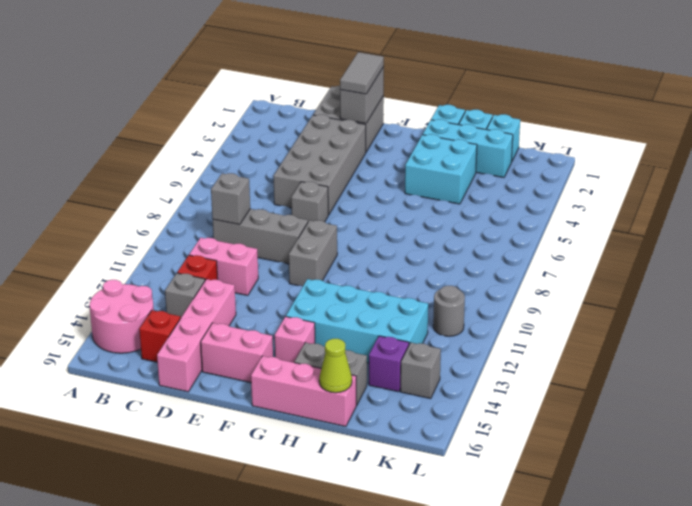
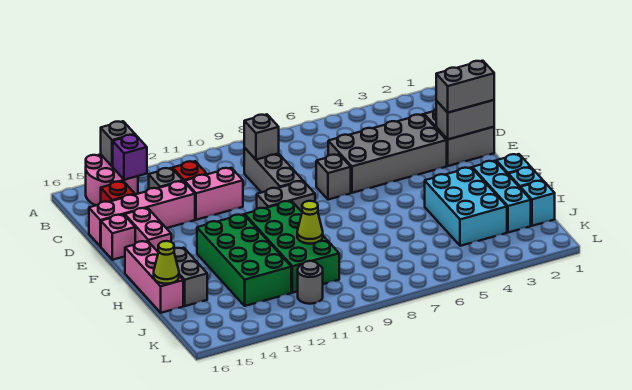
pink 1x2 brick [189,238,258,295] -> pink 1x2 brick turned to [185,168,243,220]
grey 1x2 tile [340,52,384,94] -> grey 1x2 brick [436,61,494,113]
none -> green 2x4 brick [245,201,339,293]
cyan 2x4 brick [286,279,428,363] -> green 2x4 brick [197,214,291,306]
pink 1x1 brick [275,317,315,362] -> pink 1x1 brick moved to [101,215,135,260]
cyan 2x2 brick [405,134,477,204] -> cyan 2x3 brick [425,167,507,246]
none -> lime 1x1 cone [297,201,323,244]
purple 1x1 brick [369,336,409,392] -> purple 1x1 brick moved to [113,135,147,180]
grey 1x1 brick [400,343,441,399] -> grey 1x1 brick moved to [101,121,135,167]

